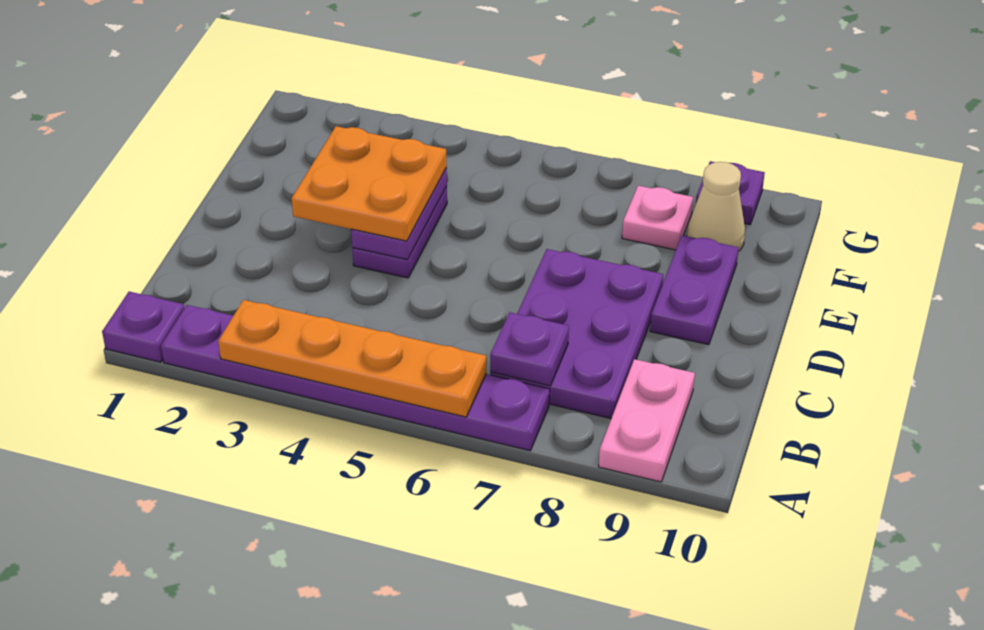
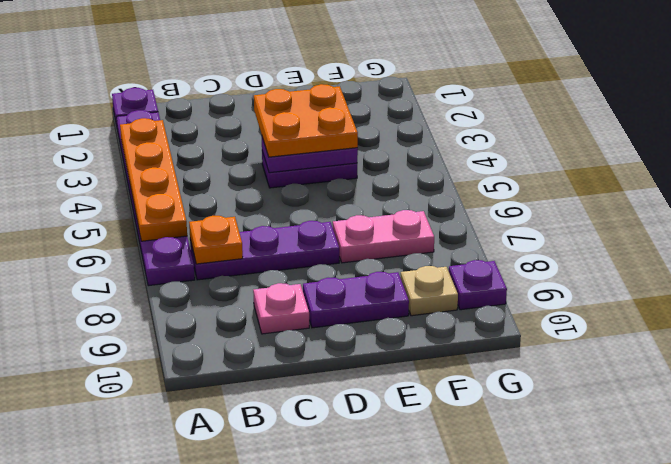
pink 1x2 plate [599,359,695,482] -> pink 1x2 plate moved to [333,210,434,263]
purple 2x3 plate [490,249,663,418] -> purple 1x3 plate [190,221,339,280]
purple 1x1 plate [490,313,569,386] -> orange 1x1 plate [189,216,243,264]
pink 1x1 plate [622,186,693,250] -> pink 1x1 plate moved to [253,283,309,334]
tan 1x1 cone [687,162,745,251] -> tan 1x1 plate [400,266,458,316]

